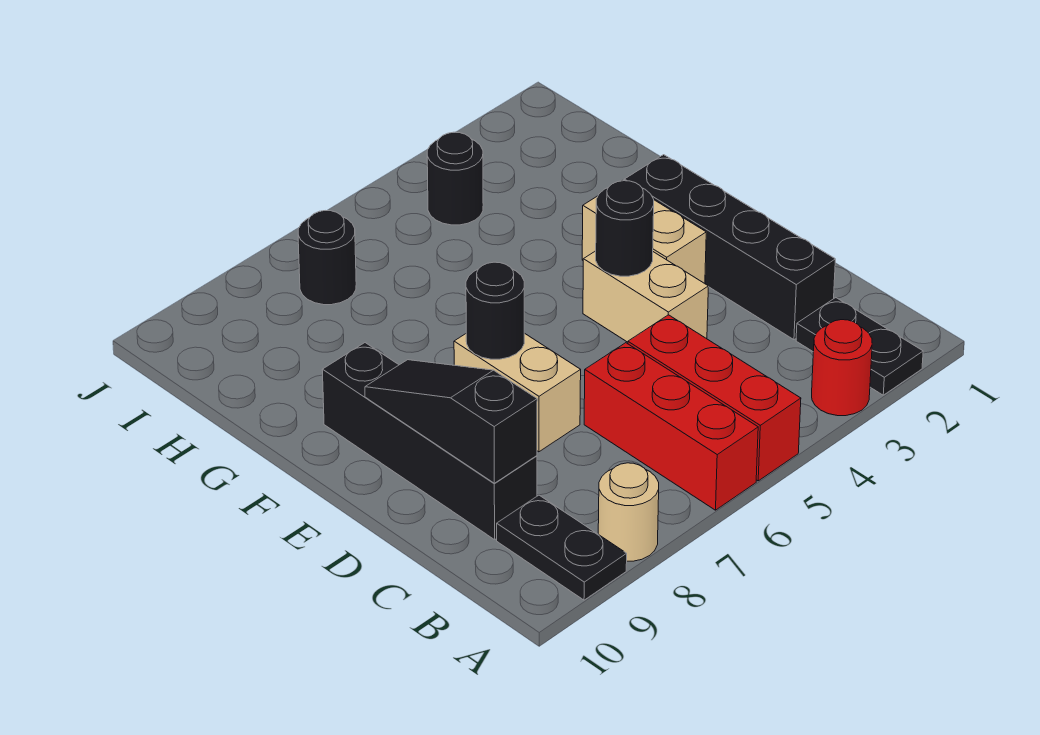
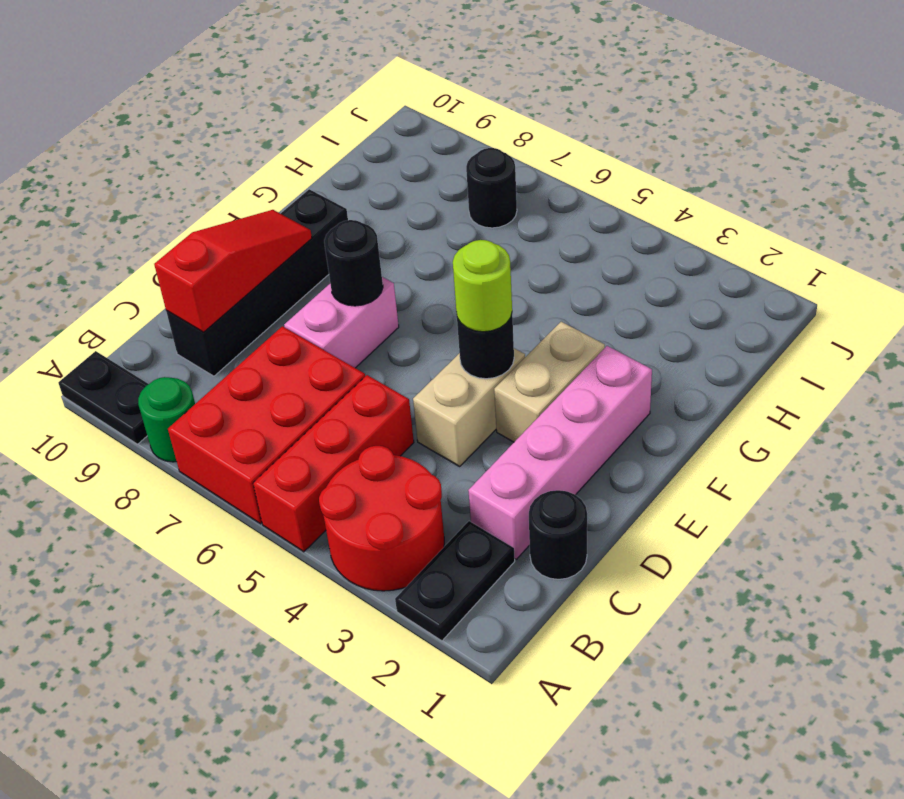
red 1x1 round brick [812,320,872,416] -> red 2x2 round brick [319,446,444,591]
red 1x3 brick [584,343,758,510] -> red 2x3 brick [168,326,365,524]
tan 1x1 round brick [598,463,659,561] -> green 1x1 round brick [138,377,195,462]
black 1x2 plate [497,495,627,600] -> black 1x2 plate turned to [58,351,148,444]
black 1x4 brick [624,155,835,340] -> pink 1x4 brick [468,346,652,559]
black 1x3 slope [365,360,537,483] -> red 1x3 slope [154,210,312,332]
tan 1x2 brick [454,333,581,452] -> pink 1x2 brick [284,277,399,368]
none -> lime 1x1 round brick [453,240,512,332]
black 1x1 round brick [427,132,483,225] -> black 1x1 round brick moved to [529,490,587,579]

